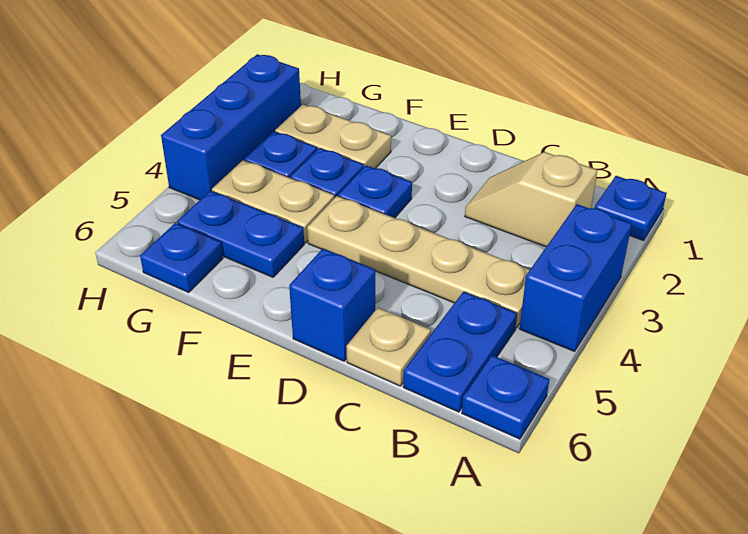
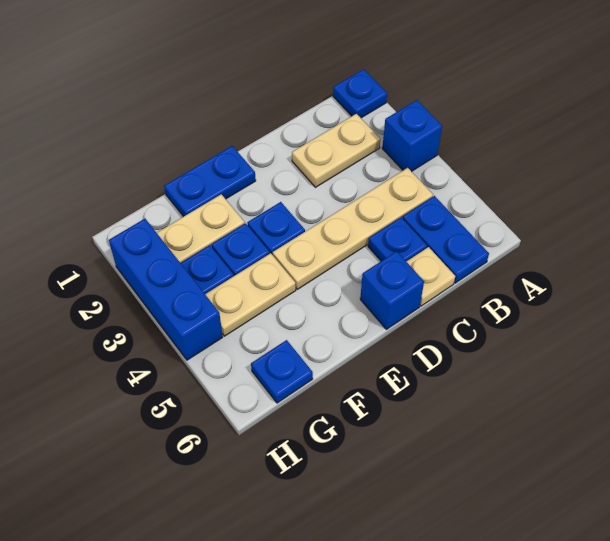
blue 1x2 brick [519,204,632,351] -> blue 1x1 brick [382,100,442,172]
blue 1x1 plate [462,355,549,439] -> blue 1x1 plate moved to [368,217,427,261]
tan 1x2 slope [465,152,597,247] -> tan 1x2 plate [292,114,380,187]
blue 1x2 plate [177,191,304,277] -> blue 1x2 plate moved to [164,146,256,217]

